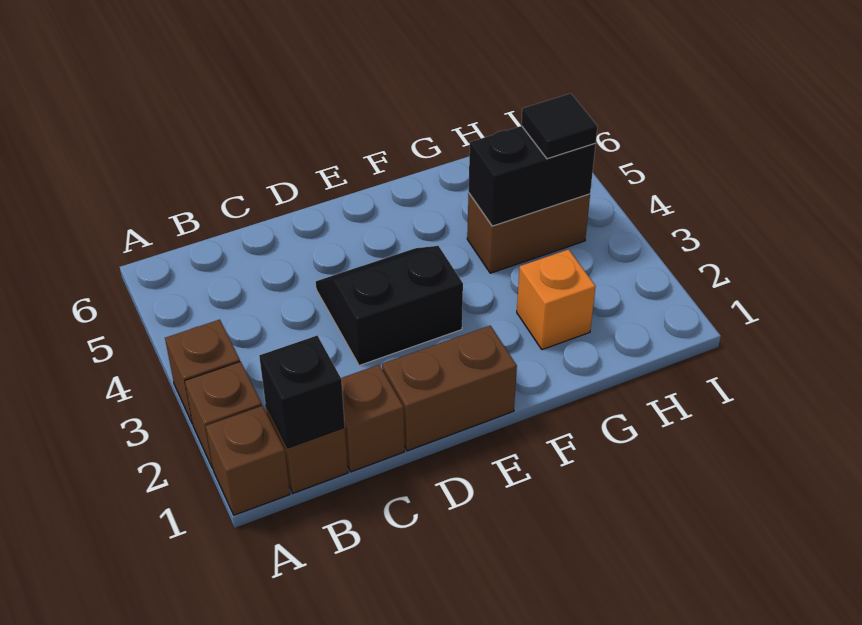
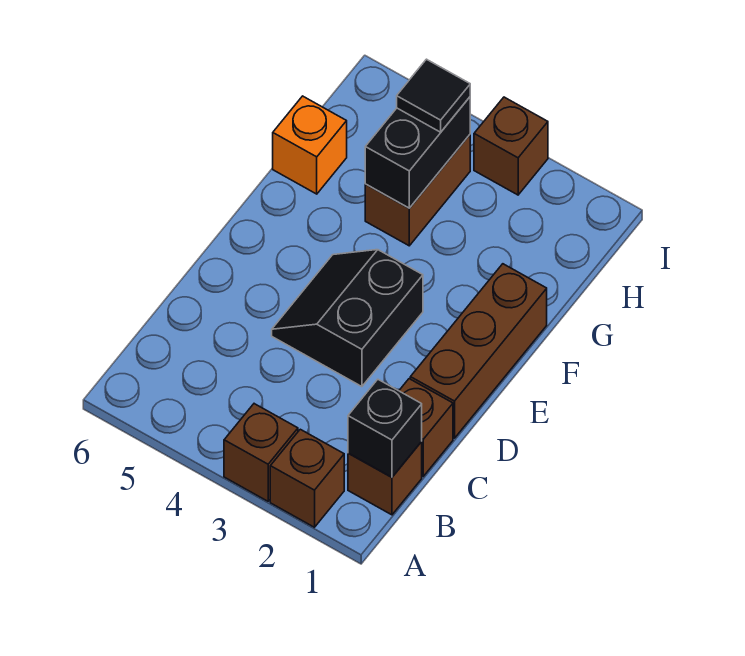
brown 1x1 brick [205,406,290,515] -> brown 1x1 brick moved to [474,97,548,195]
brown 1x2 brick [382,326,517,451] -> brown 1x3 brick [410,264,547,438]
orange 1x1 brick [517,249,596,350] -> orange 1x1 brick moved to [273,96,347,194]

